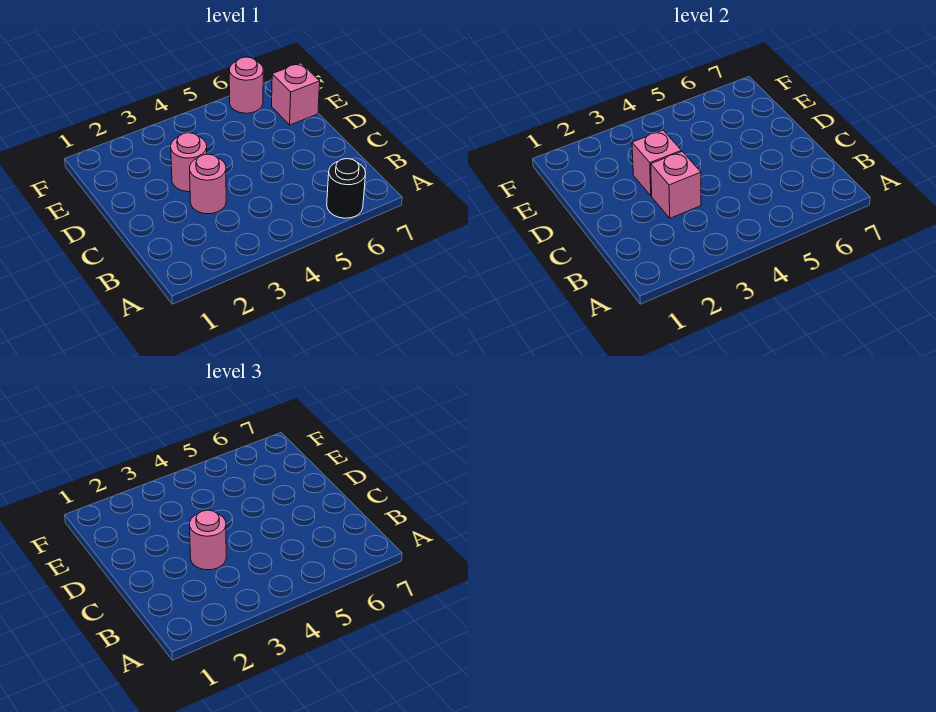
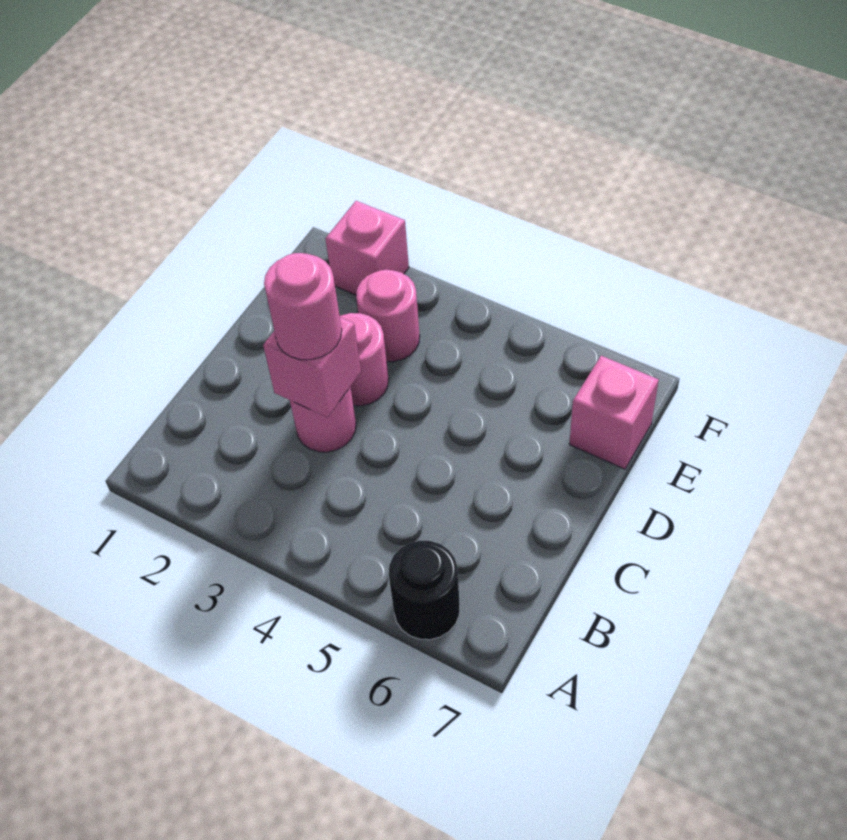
pink 1x1 brick [632,130,681,196] -> pink 1x1 brick moved to [325,201,409,295]
pink 1x1 round brick [229,57,263,113] -> pink 1x1 round brick moved to [356,270,420,362]

